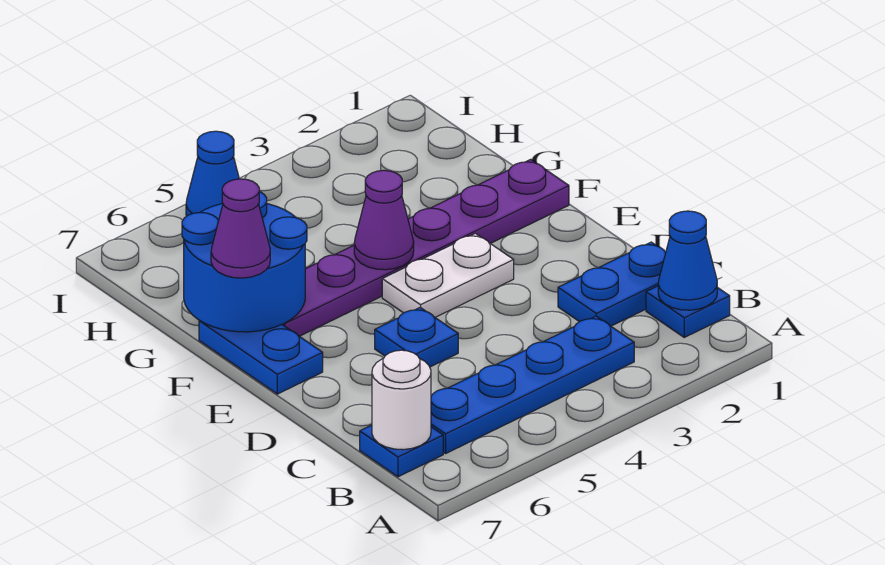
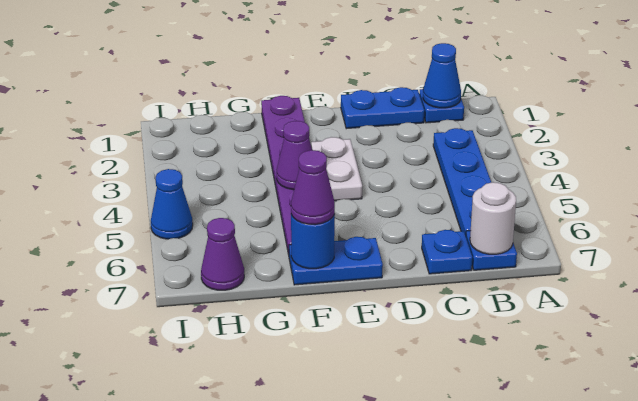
blue 1x2 plate [558,242,666,326] -> blue 1x2 plate turned to [341,87,424,129]
blue 1x1 plate [375,307,458,367] -> blue 1x1 plate moved to [422,230,472,274]
blue 2x2 round brick [182,192,307,332] -> blue 1x1 round brick [291,215,335,269]
none -> purple 1x1 cone [201,218,244,290]

